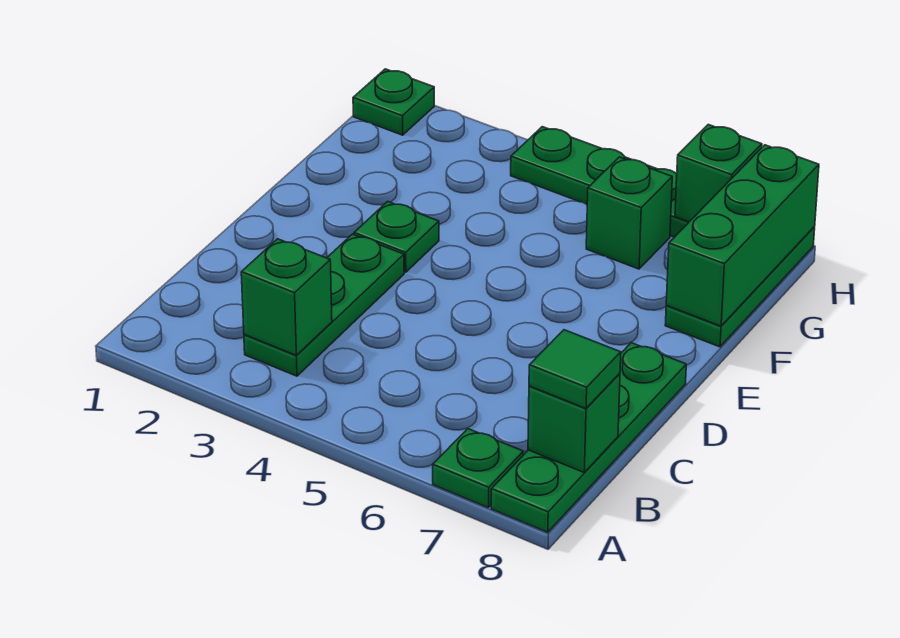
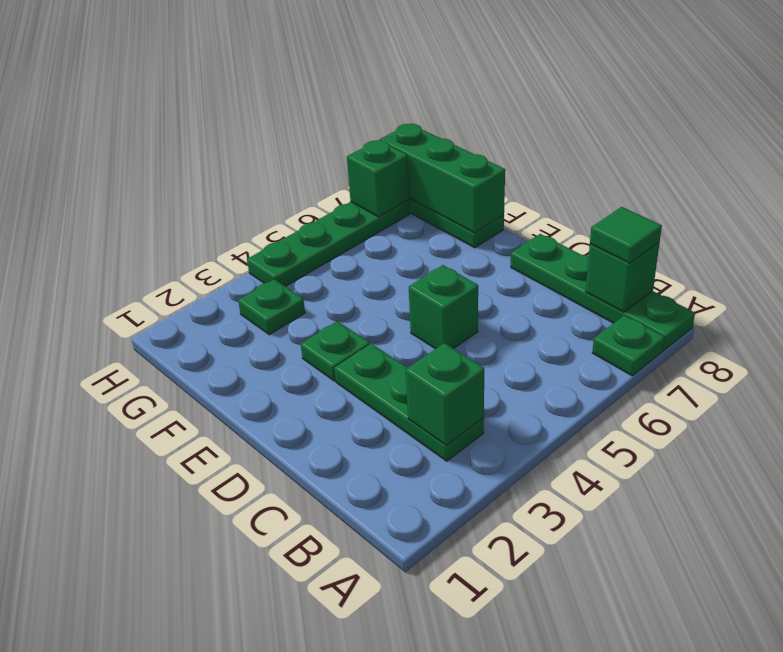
green 1x1 brick [586,157,672,269] -> green 1x1 brick moved to [409,265,478,349]
green 1x1 plate [353,69,434,135] -> green 1x1 plate moved to [238,279,305,335]

